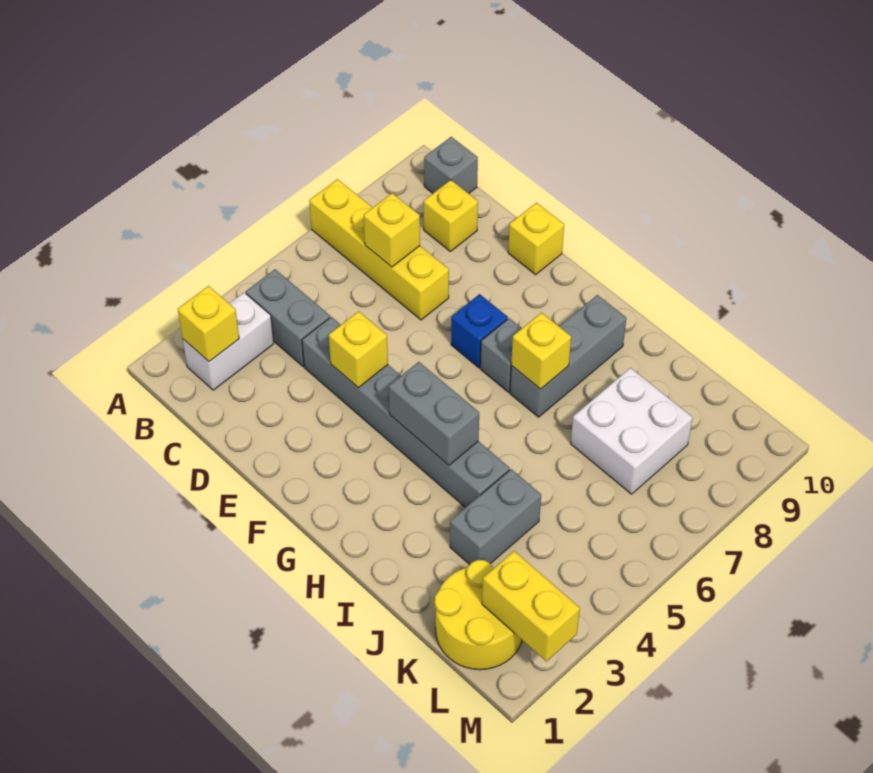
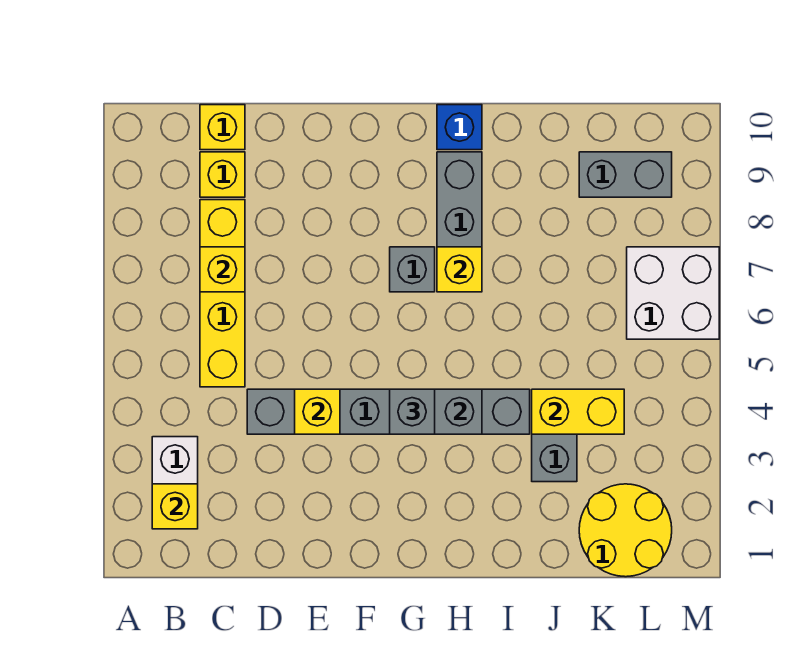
yellow 1x4 brick [309,179,449,320] -> yellow 1x4 brick turned to [200,200,245,387]
grey 1x2 brick [246,269,330,367] -> grey 1x2 brick moved to [579,152,672,197]
grey 1x1 brick [424,137,478,194] -> grey 1x1 brick moved to [390,389,435,434]
yellow 1x1 brick [508,203,564,275] -> yellow 1x1 brick moved to [200,105,245,150]
blue 1x1 brick [451,294,508,368] -> blue 1x1 brick moved to [437,105,482,150]
white 2x2 brick [571,368,693,494] -> white 2x2 brick moved to [627,247,719,339]
yellow 1x2 brick [482,551,580,661] -> yellow 1x2 brick moved to [532,389,624,434]

